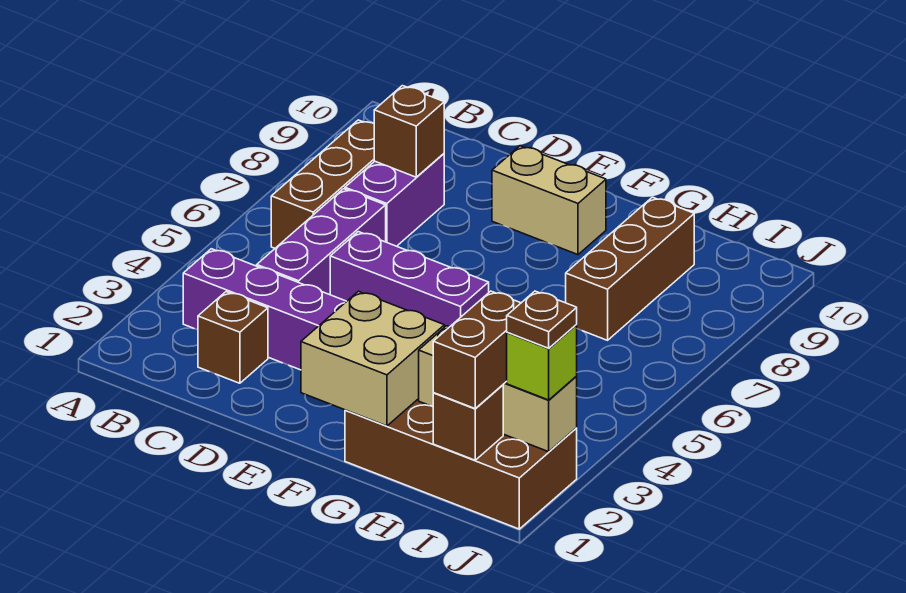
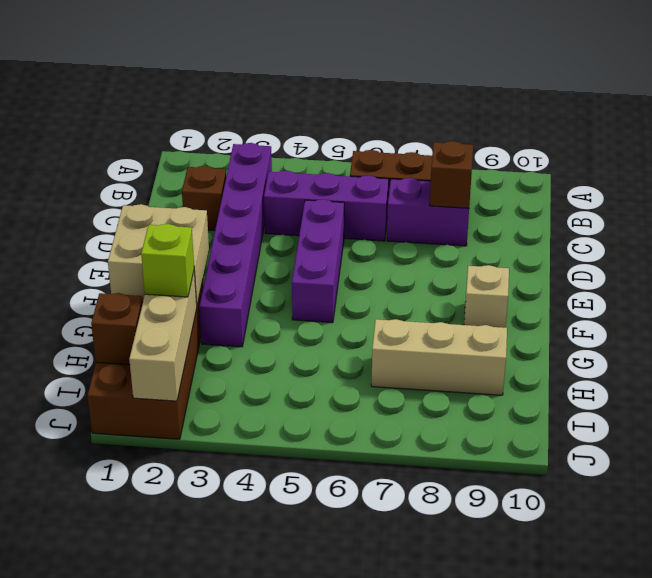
tan 1x2 brick [492,146,606,255] -> tan 1x1 brick [464,265,509,328]
brown 1x3 brick [566,197,694,340] -> tan 1x3 brick [371,319,507,395]
brown 1x2 brick [433,291,521,408] -> none
lime 1x1 brick [507,325,577,400] -> lime 1x1 brick moved to [141,224,194,297]
brown 1x1 plate [507,291,577,348] -> none

